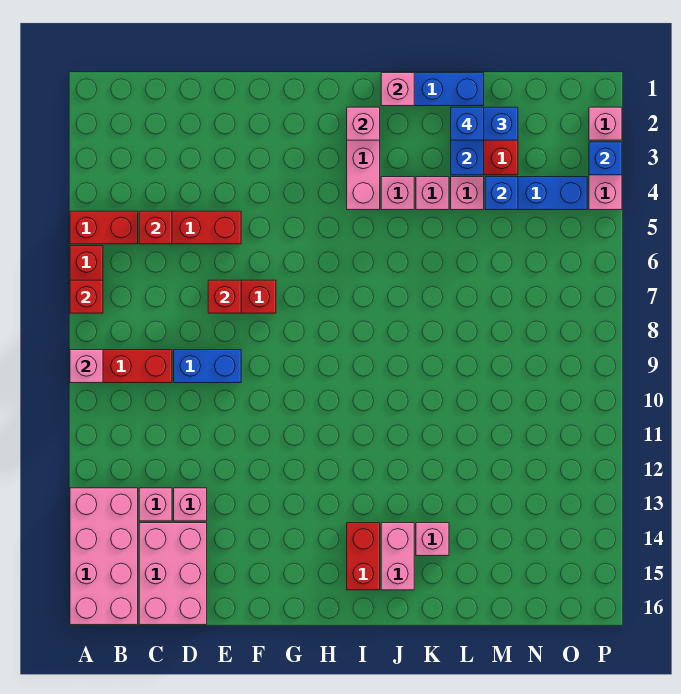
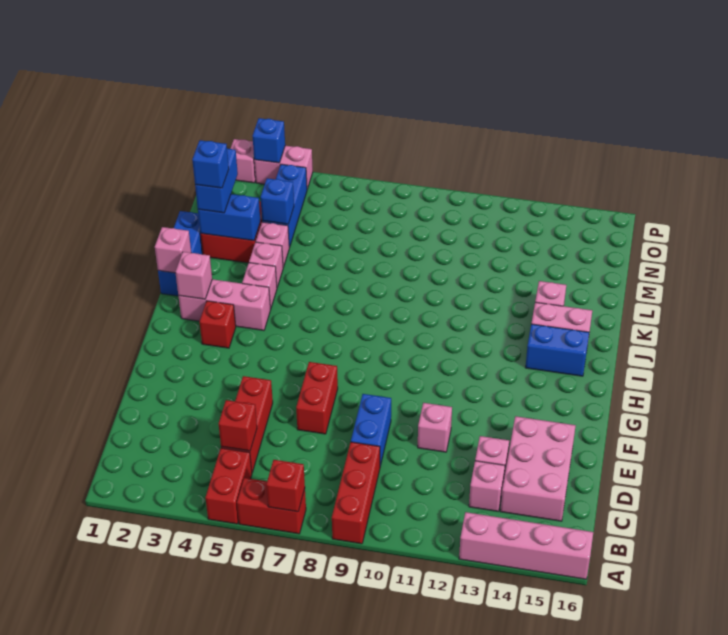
pink 1x1 brick [70,350,103,383] -> pink 1x1 brick moved to [418,403,452,452]
pink 2x4 brick [70,488,138,625] -> pink 1x4 brick [459,512,593,579]
pink 2x3 brick [139,523,207,625] -> pink 2x3 brick turned to [500,416,576,521]
red 1x1 brick [208,280,241,313] -> red 1x1 brick moved to [200,301,236,348]
red 1x2 brick [347,523,380,590] -> blue 1x2 brick [525,324,589,376]

